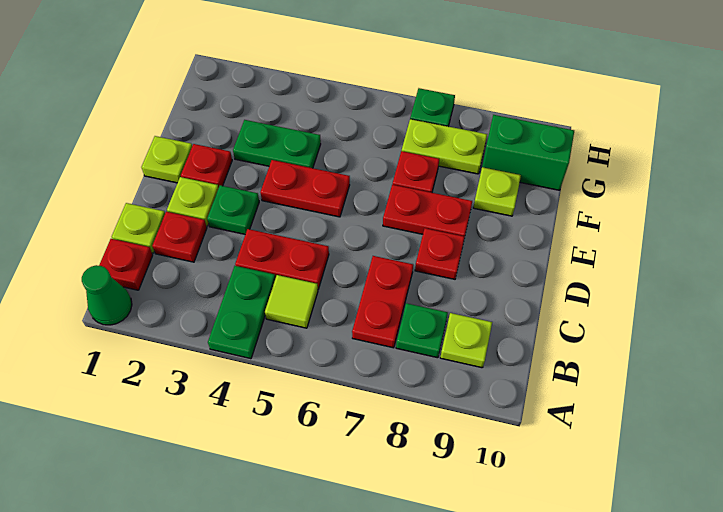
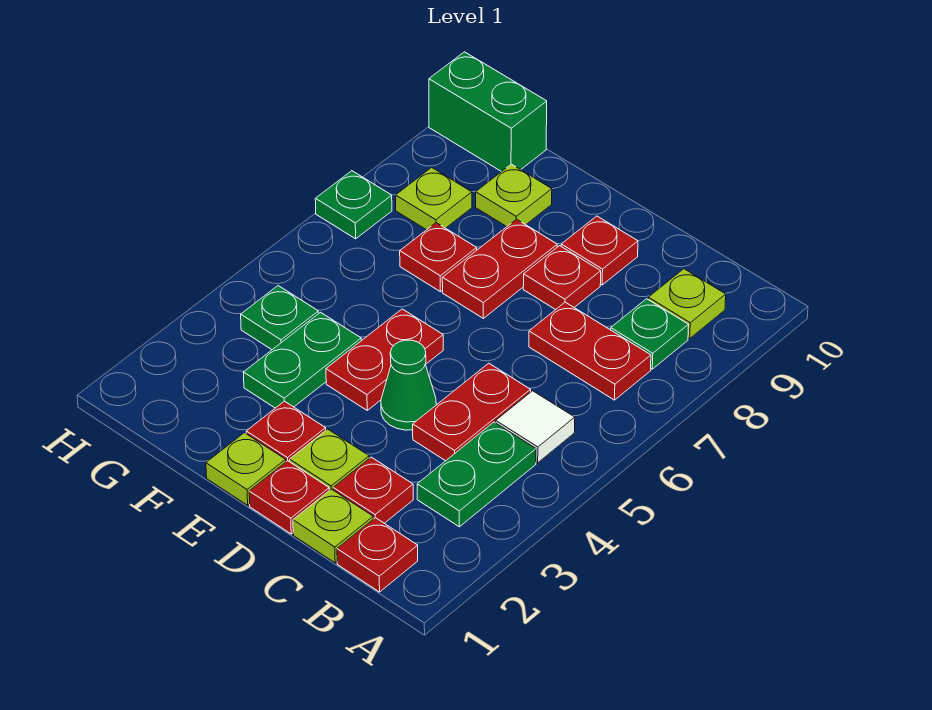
green 1x1 cone [82,265,132,325] -> green 1x1 cone moved to [381,340,436,430]
green 1x2 plate [208,266,275,359] -> green 1x2 plate turned to [417,422,536,527]
lime 1x1 tile [265,275,318,328] -> white 1x1 tile [496,391,575,463]
none -> red 1x1 plate [249,461,329,534]
green 1x1 plate [207,185,259,234] -> green 1x1 plate moved to [241,286,319,350]
none -> red 1x1 plate [561,216,638,285]
lime 1x2 plate [402,119,487,174] -> lime 1x1 plate [396,167,472,230]
green 1x2 brick [482,115,574,190] -> green 1x2 brick turned to [429,52,547,172]

